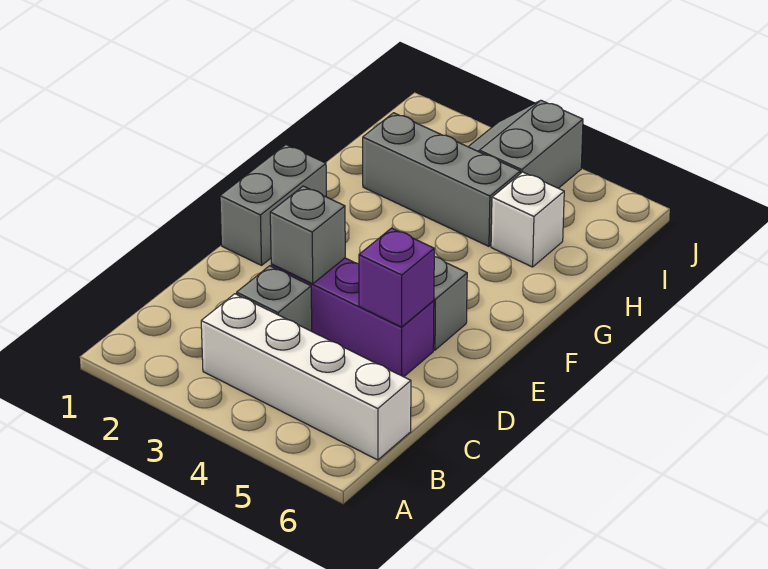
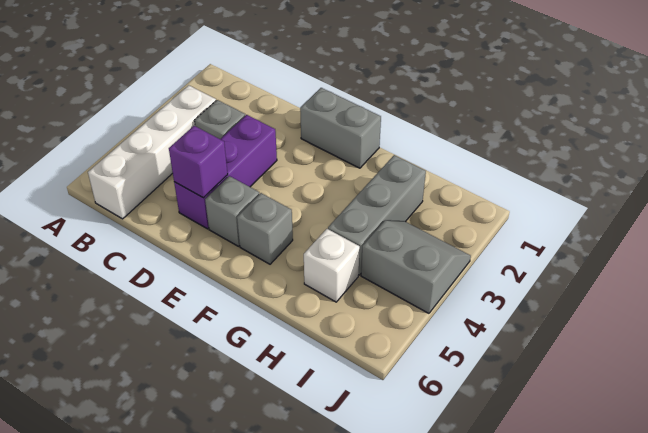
grey 1x1 brick [270,186,345,284] -> grey 1x1 brick moved to [237,193,293,264]

